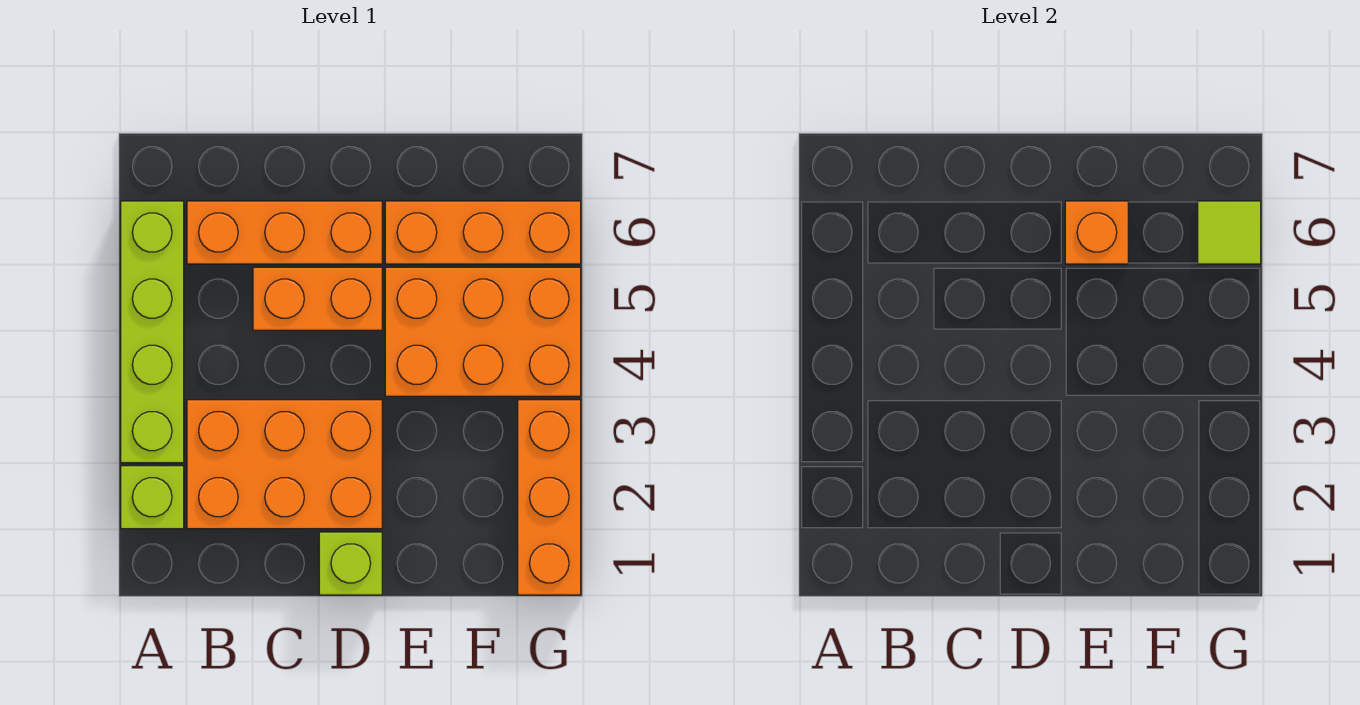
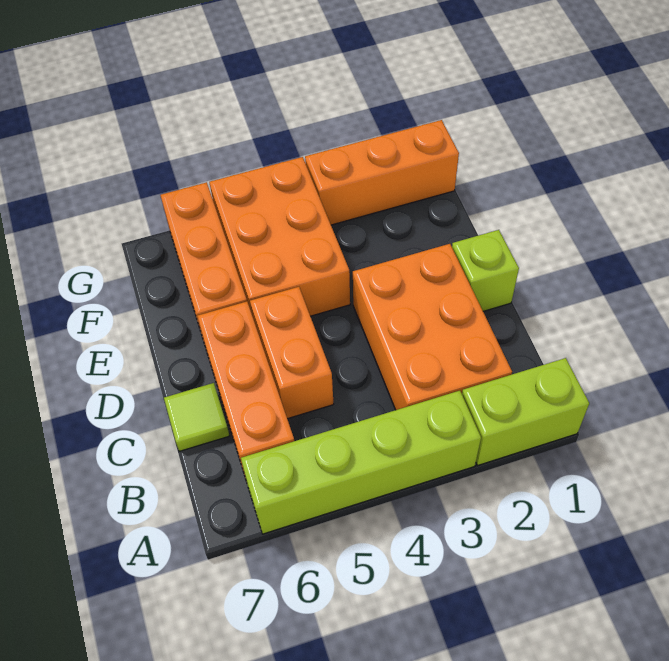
lime 1x1 brick [121,466,184,529] -> lime 1x2 brick [462,358,589,466]
orange 1x1 brick [1065,201,1128,264] -> none
lime 1x1 tile [1198,201,1261,264] -> lime 1x1 tile moved to [164,383,230,451]

